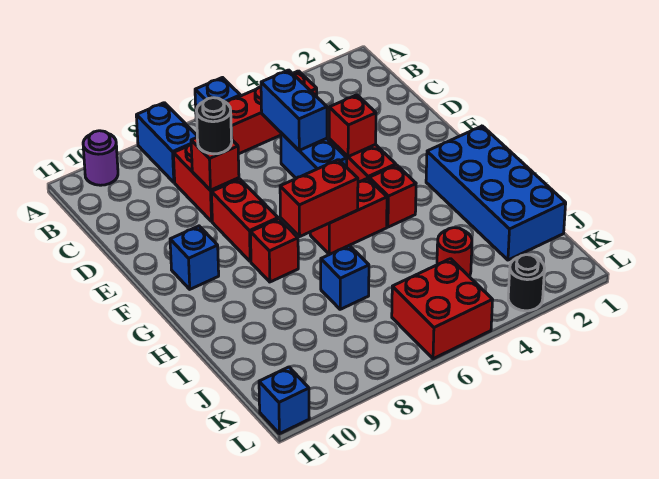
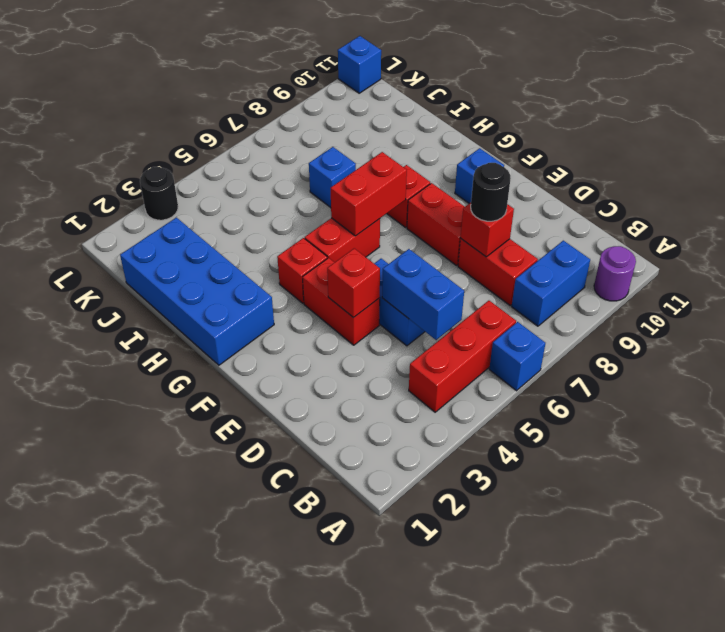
blue 1x2 brick [136,103,197,182] -> blue 1x2 brick turned to [512,241,590,326]
red 1x1 round brick [437,228,472,276] -> none
red 2x2 brick [392,259,492,359] -> none

